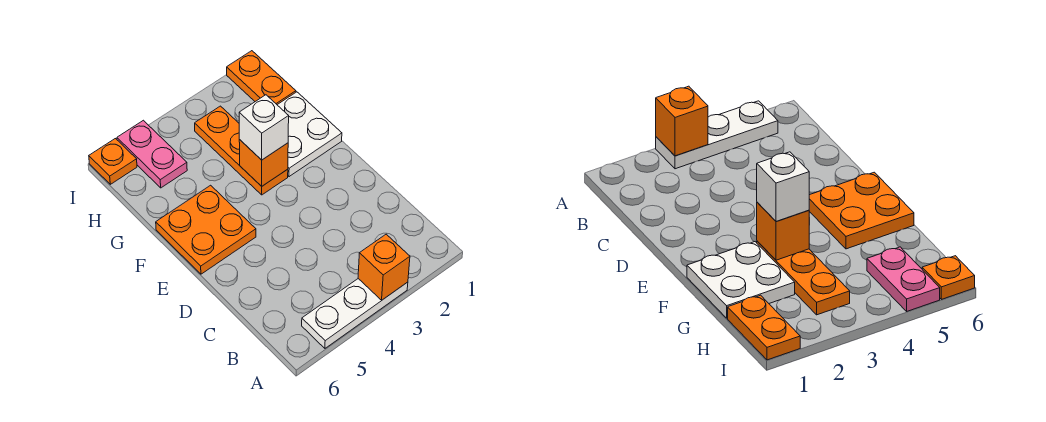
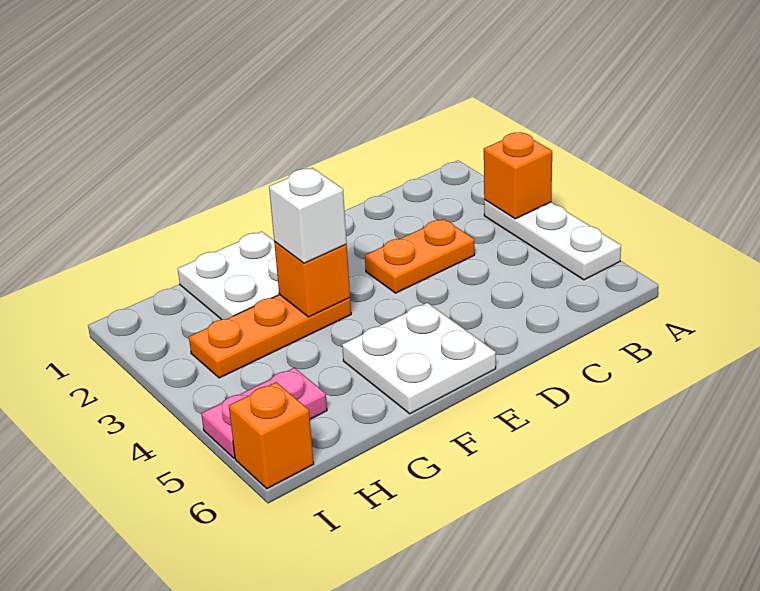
orange 2x2 plate [156,185,256,274] -> white 2x2 plate [342,303,496,414]
orange 1x2 plate [227,51,296,104] -> orange 1x2 plate moved to [365,219,475,293]
orange 1x1 plate [89,139,137,184] -> orange 1x1 brick [229,382,314,489]

